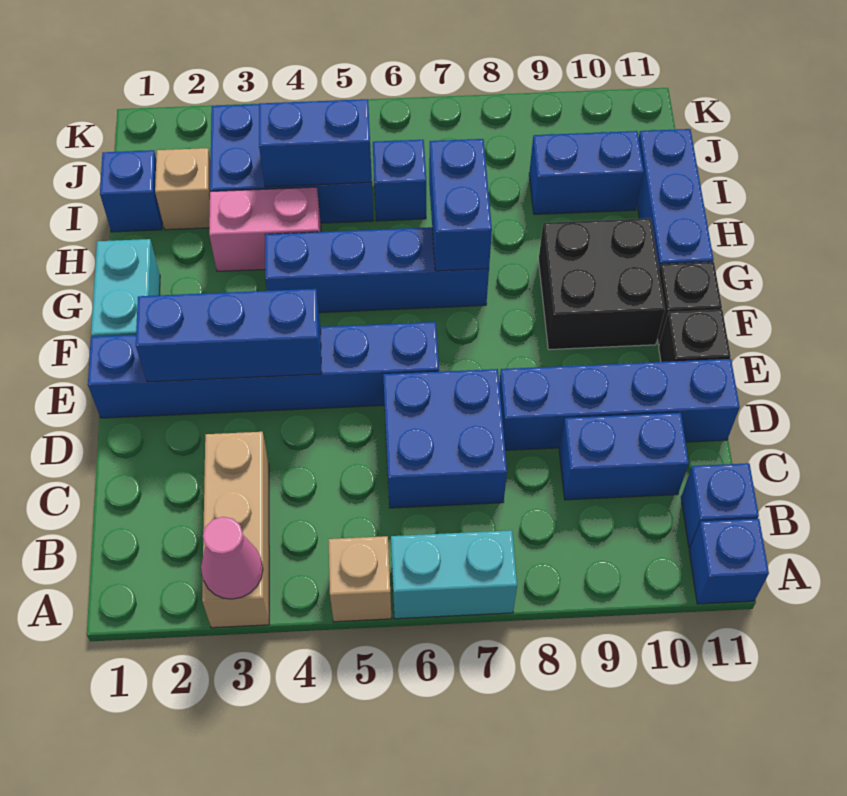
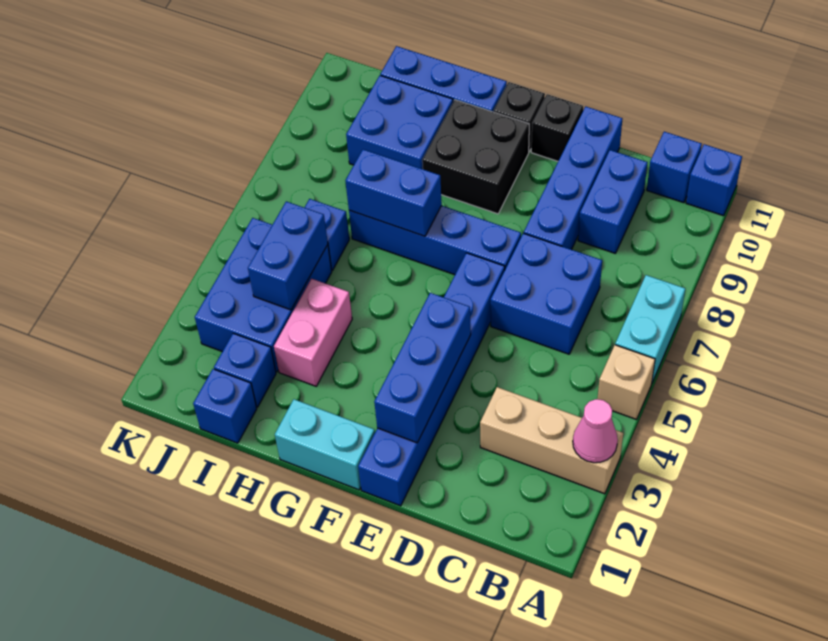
blue 1x4 brick [265,227,489,313] -> blue 1x4 brick turned to [349,206,521,275]
tan 1x1 brick [155,148,211,230] -> blue 1x1 brick [214,333,276,407]
blue 1x2 brick [529,131,644,214] -> blue 2x2 brick [346,75,453,169]

